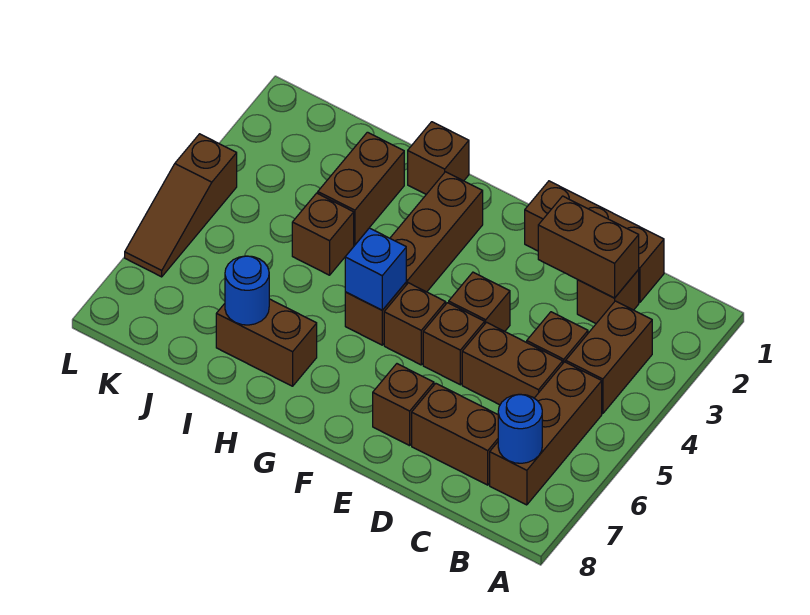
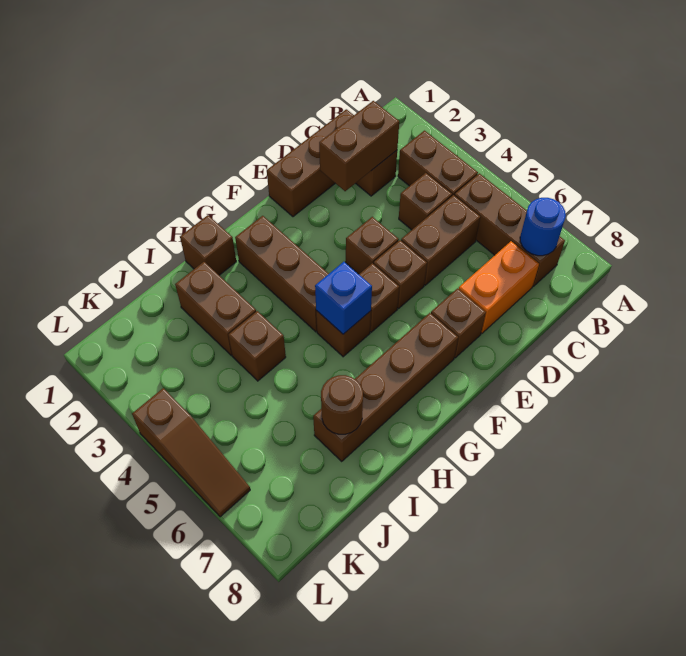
brown 1x2 brick [412,384,498,485] -> orange 1x2 brick [459,241,539,333]
brown 1x2 brick [216,299,317,386] -> brown 1x4 brick [313,313,458,461]
blue 1x1 round brick [225,256,269,325] -> brown 1x1 round brick [321,375,363,434]

